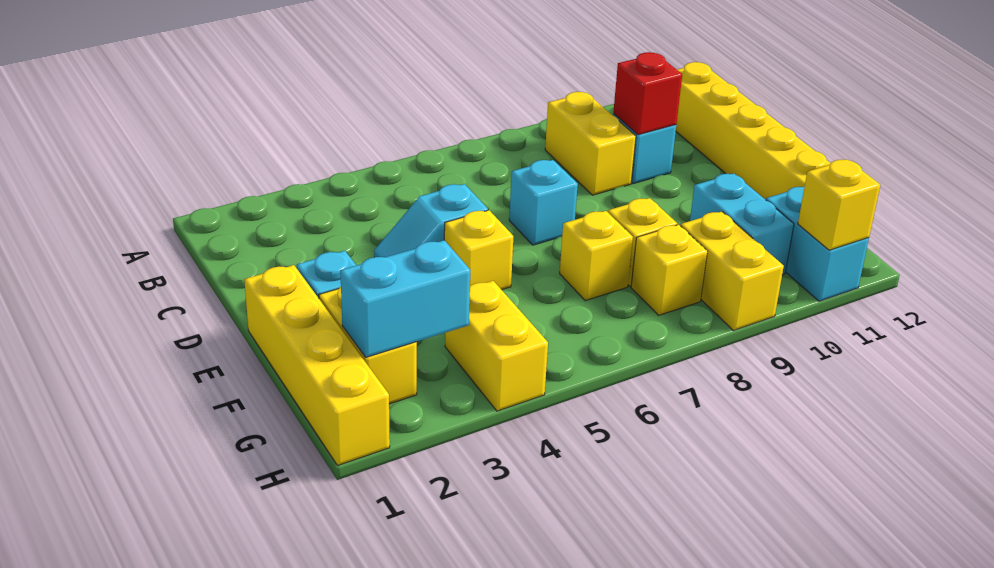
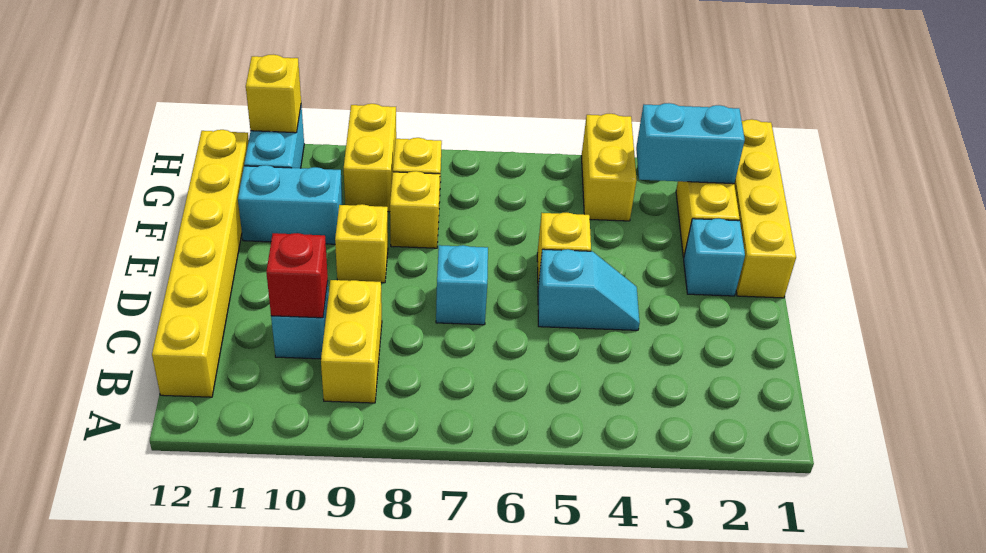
yellow 1x1 brick [560,211,633,301] -> yellow 1x1 brick moved to [335,204,388,283]
cyan 1x2 brick [690,174,794,275] -> cyan 1x2 brick turned to [238,165,343,244]

